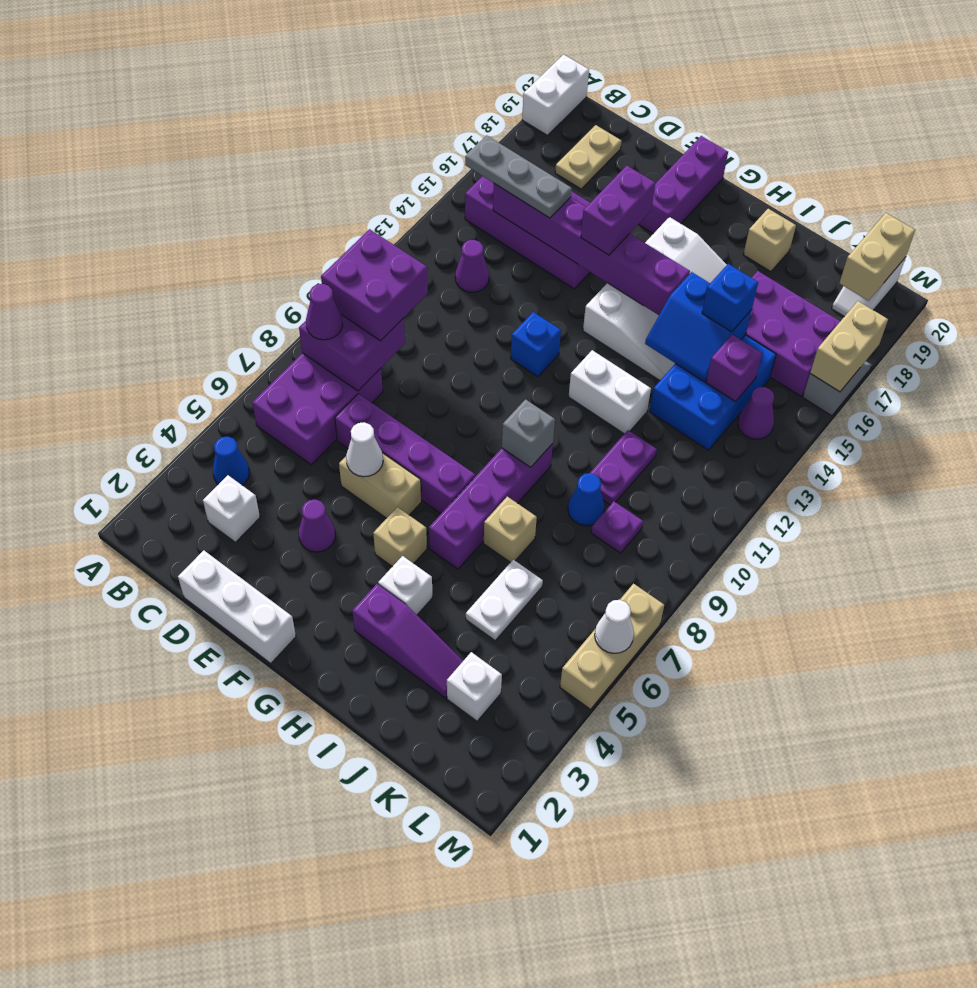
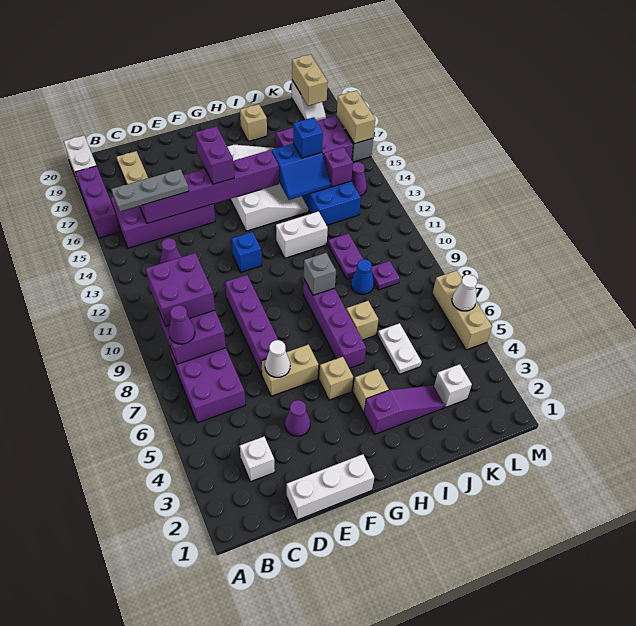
blue 1x1 cone [213,437,249,485] -> none
purple 1x4 brick [335,394,475,513] -> purple 1x4 brick turned to [225,275,278,375]
purple 1x3 brick [638,136,728,234] -> purple 1x3 brick moved to [75,166,120,238]
white 1x1 brick [378,556,433,615] -> tan 1x1 brick [353,369,389,412]

